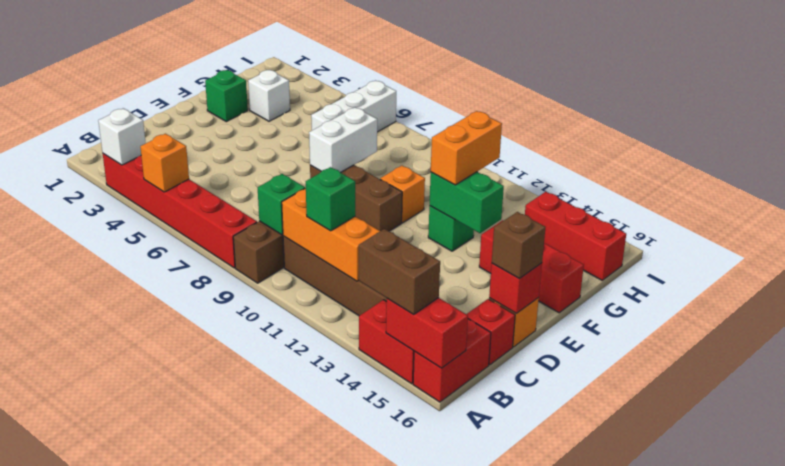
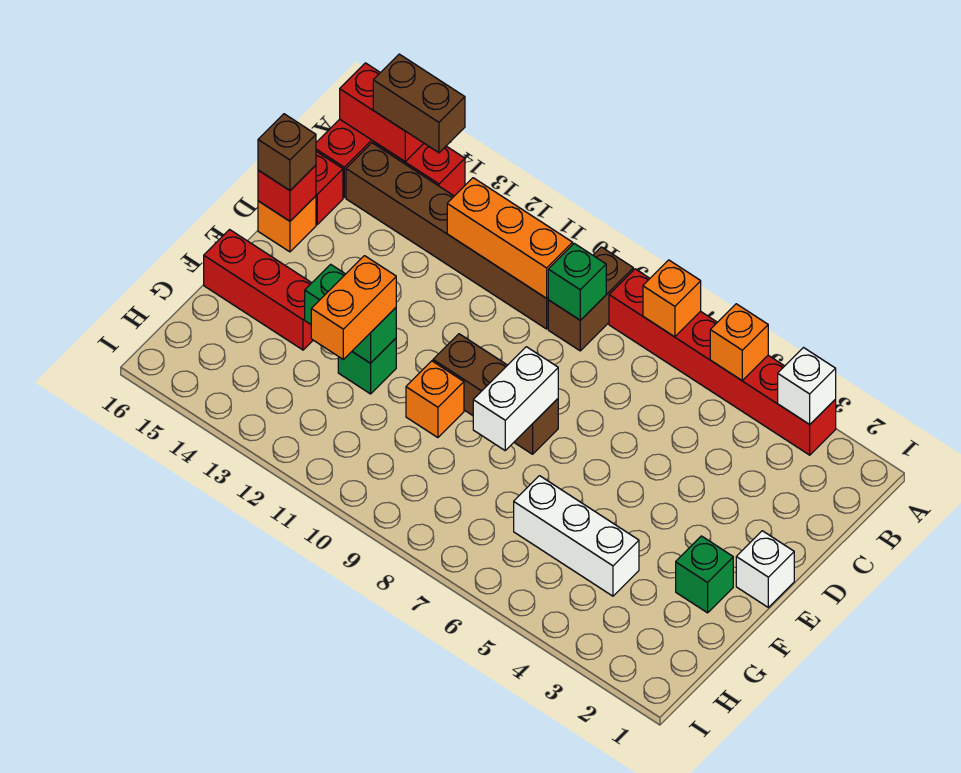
none -> orange 1x1 brick [643,260,701,337]
green 1x1 brick [306,167,355,231] -> none
white 1x1 brick [248,70,290,121] -> white 1x1 brick moved to [736,531,794,607]
white 1x3 brick [311,81,396,132] -> white 1x3 brick turned to [514,476,639,596]
red 1x3 brick [525,192,626,280] -> none

